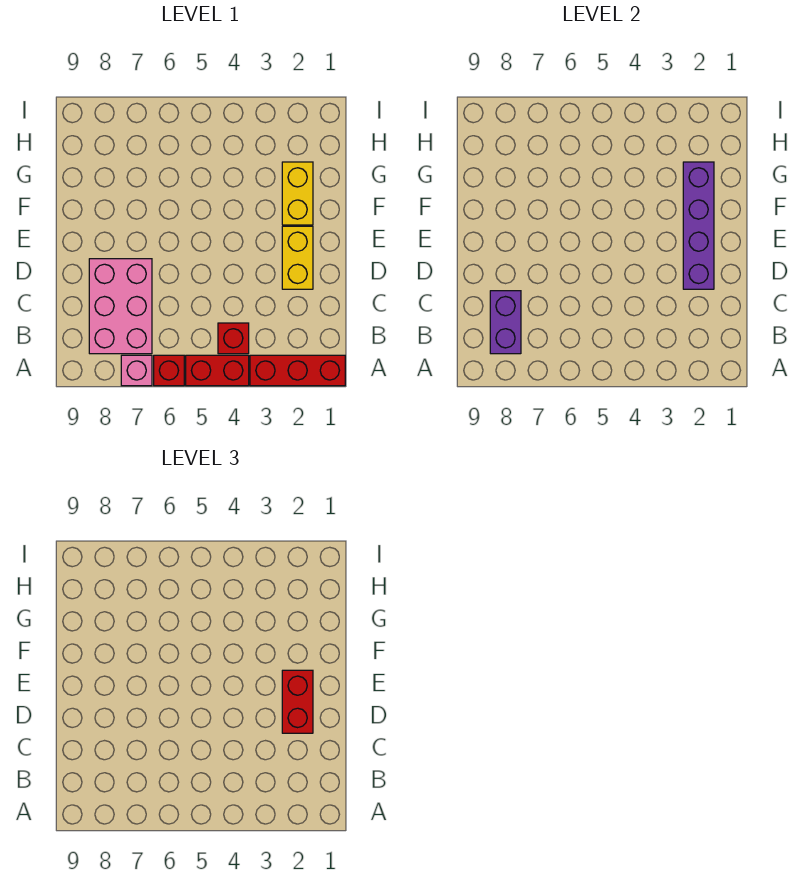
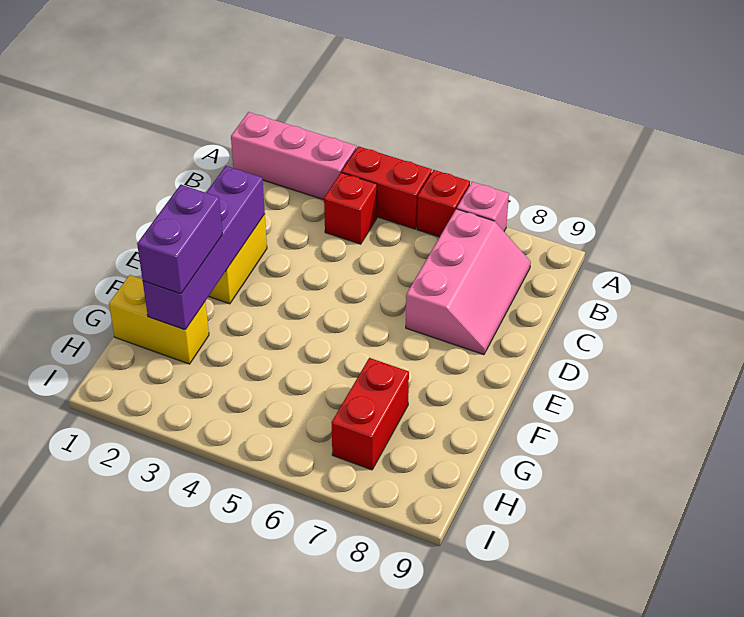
red 1x3 brick [250,355,345,386] -> pink 1x3 brick [231,112,356,200]
pink 2x3 brick [89,259,152,354] -> pink 2x3 slope [406,209,531,355]
purple 1x2 brick [490,291,521,354] -> purple 1x2 brick moved to [137,185,222,294]
red 1x2 brick [282,670,313,733] -> red 1x2 brick moved to [331,358,409,470]
yellow 1x2 brick [282,162,313,225] -> yellow 1x2 brick turned to [109,275,209,364]

